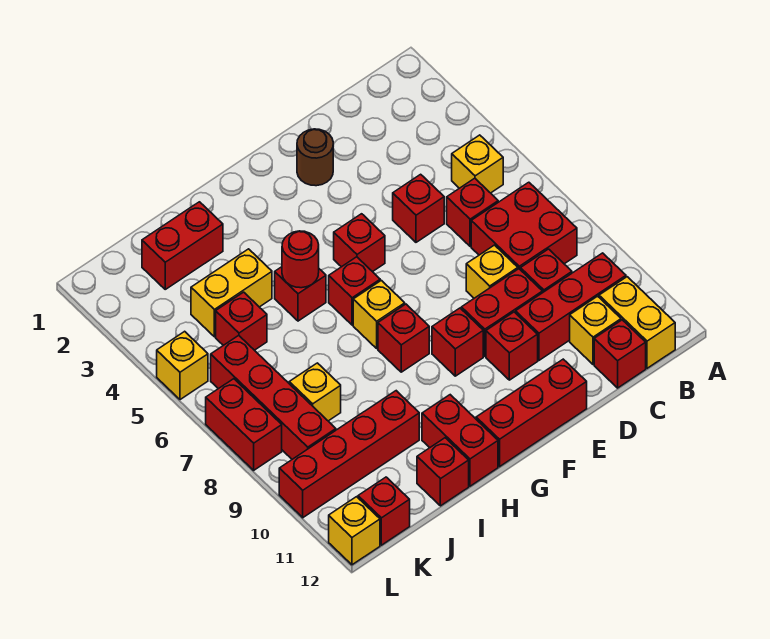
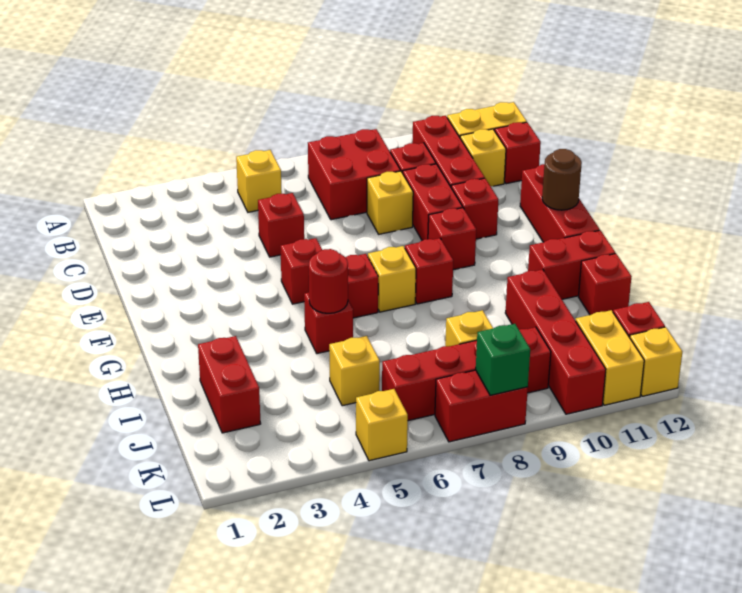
red 1x1 brick [447,178,498,246] -> none
brown 1x1 round brick [297,129,333,186] -> brown 1x1 round brick moved to [542,149,582,210]
yellow 1x2 brick [191,249,272,337] -> yellow 1x2 brick moved to [576,310,644,405]
red 1x1 brick [216,292,267,350] -> yellow 1x1 brick [329,336,380,406]
none -> green 1x1 brick [476,324,530,396]

